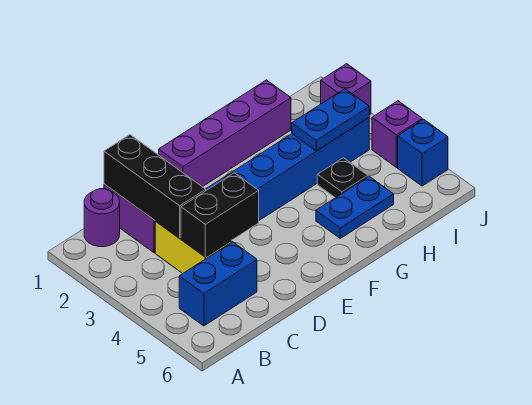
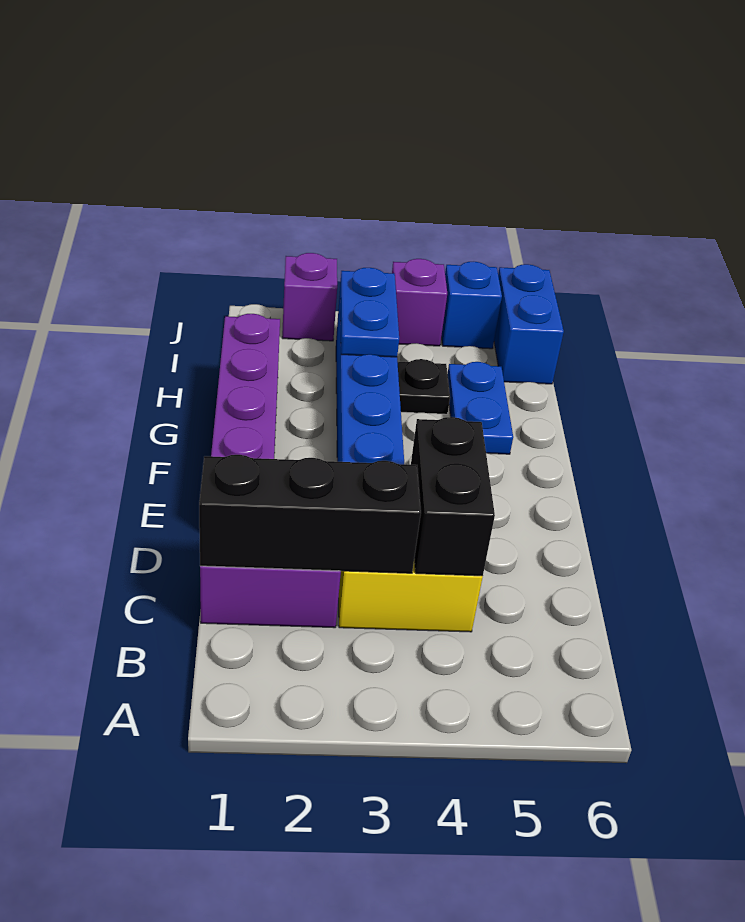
purple 1x1 round brick [84,189,120,247] -> none
blue 1x2 brick [179,242,257,326] -> blue 1x2 brick moved to [494,264,564,384]

